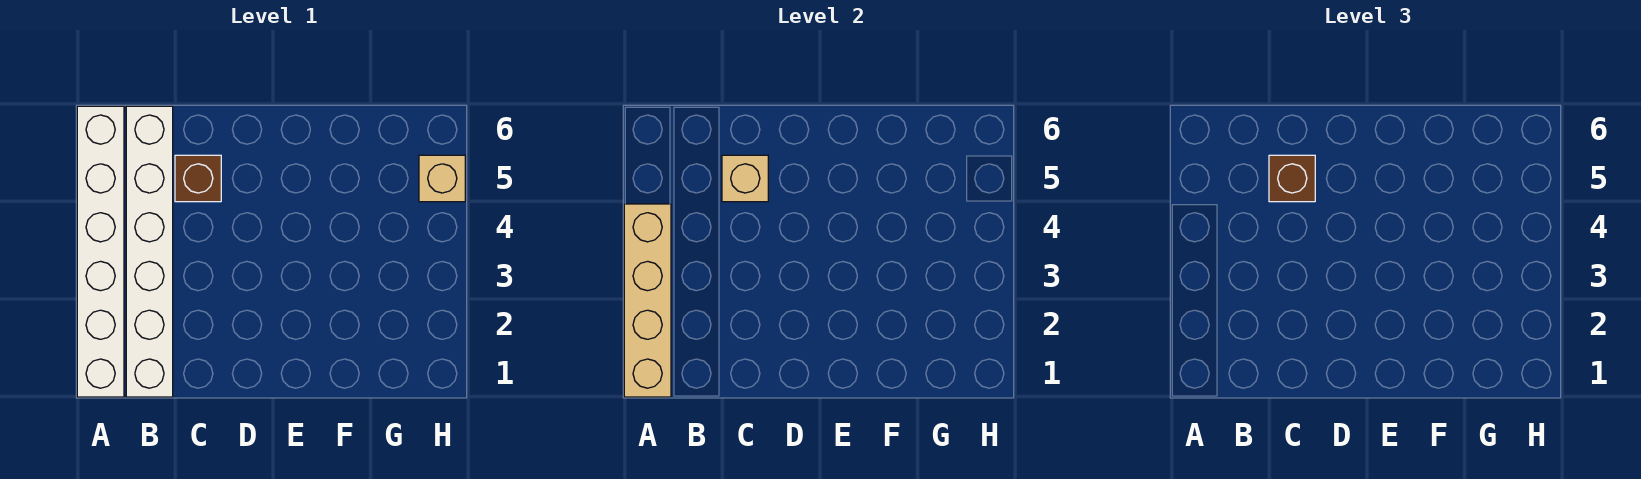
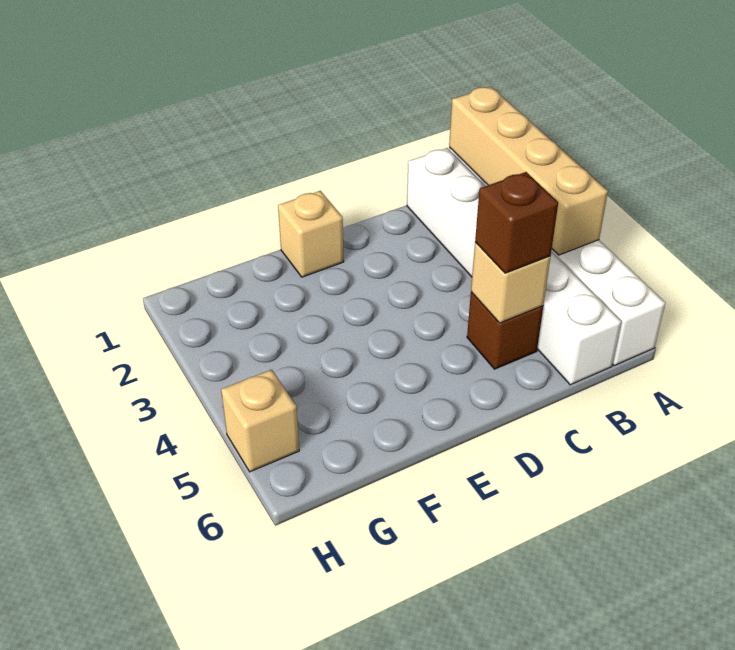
none -> tan 1x1 brick [278,191,344,277]

